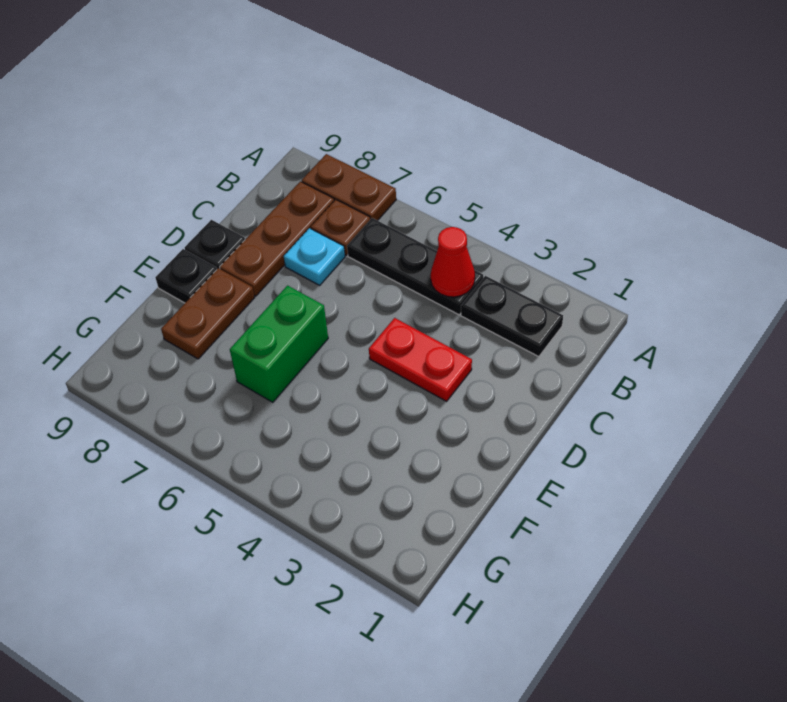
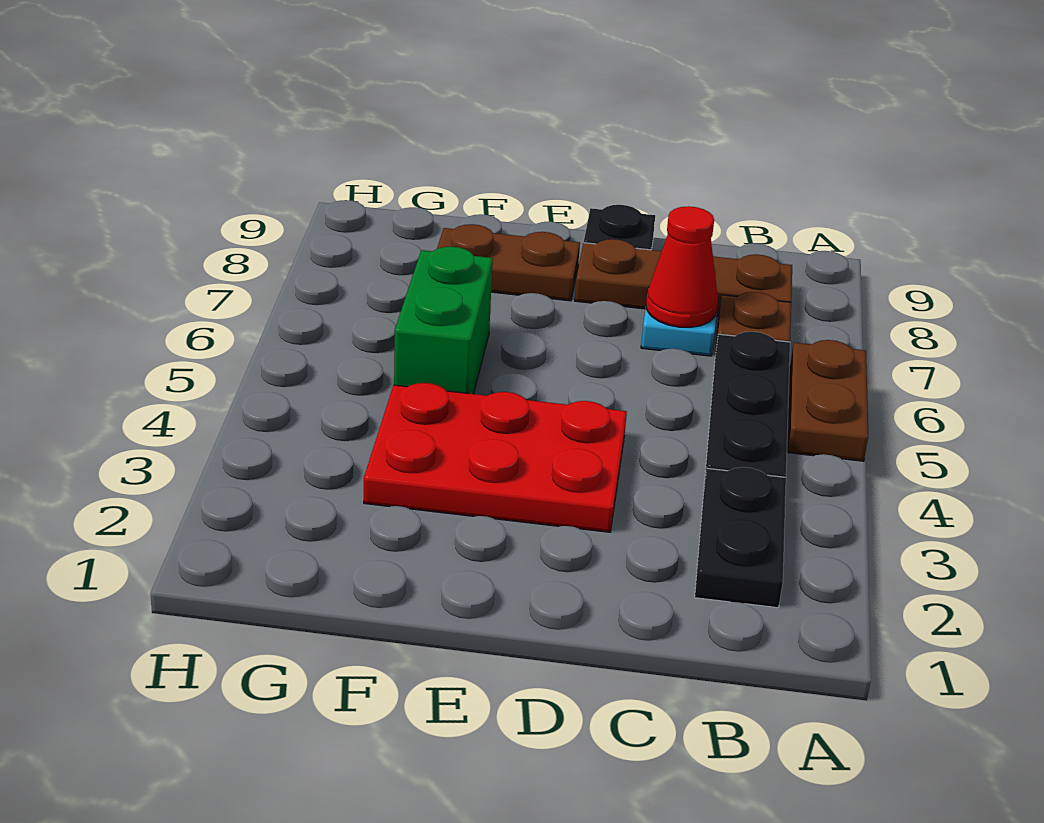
brown 1x2 plate [302,154,396,221] -> brown 1x2 plate moved to [788,340,868,461]
red 1x1 cone [431,227,475,297] -> red 1x1 cone moved to [646,206,718,327]
red 1x2 plate [369,318,472,401] -> red 2x3 plate [364,383,627,532]
green 1x2 brick [230,286,328,402] -> green 1x2 brick turned to [394,247,493,394]
black 1x1 plate [155,249,217,303] -> none

